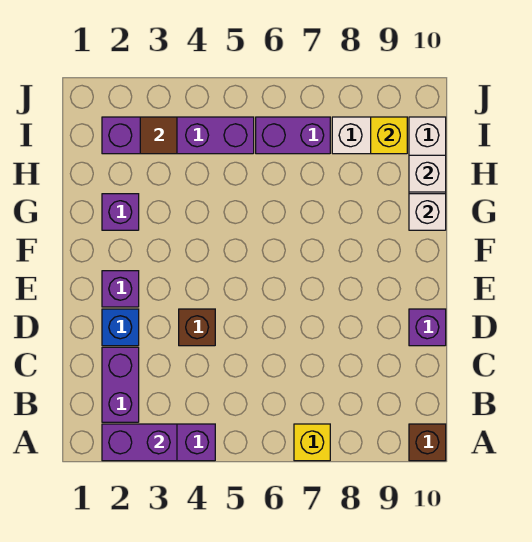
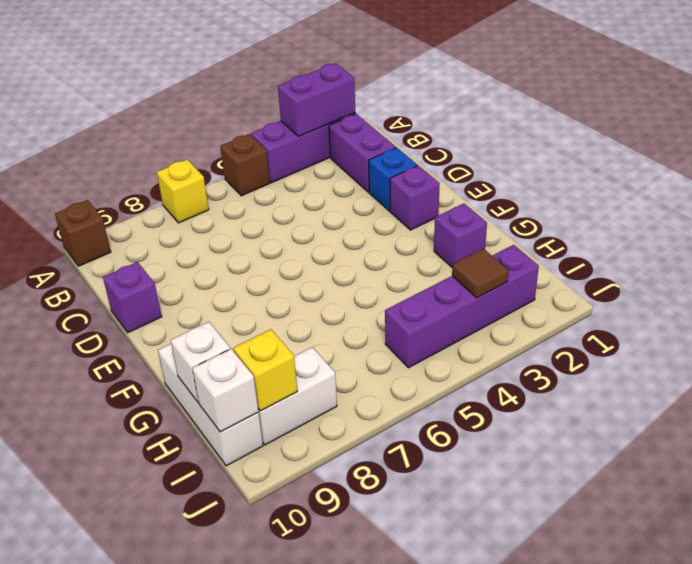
brown 1x1 brick [179,309,215,346] -> brown 1x1 brick moved to [220,134,270,196]
white 1x1 brick [409,194,446,230] -> white 1x1 brick moved to [192,349,258,432]
purple 1x2 brick [256,117,330,154] -> none

